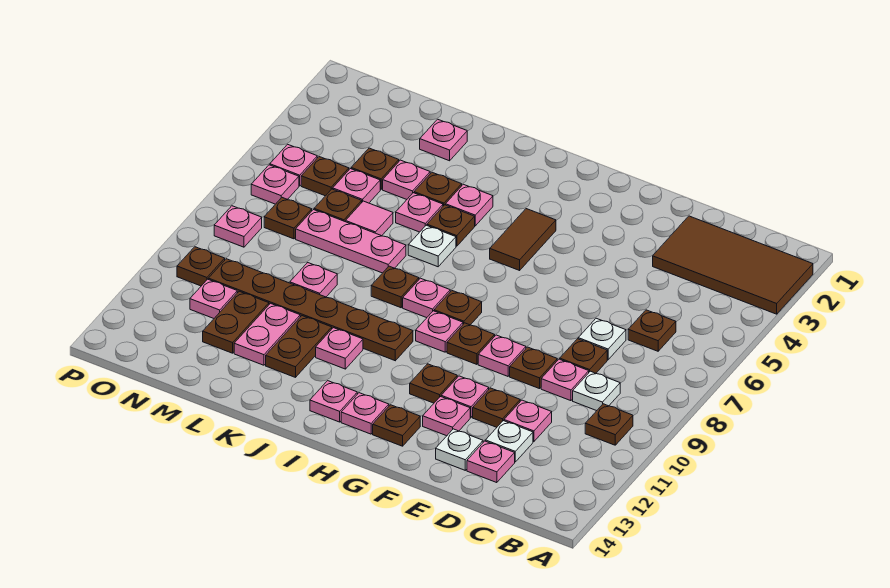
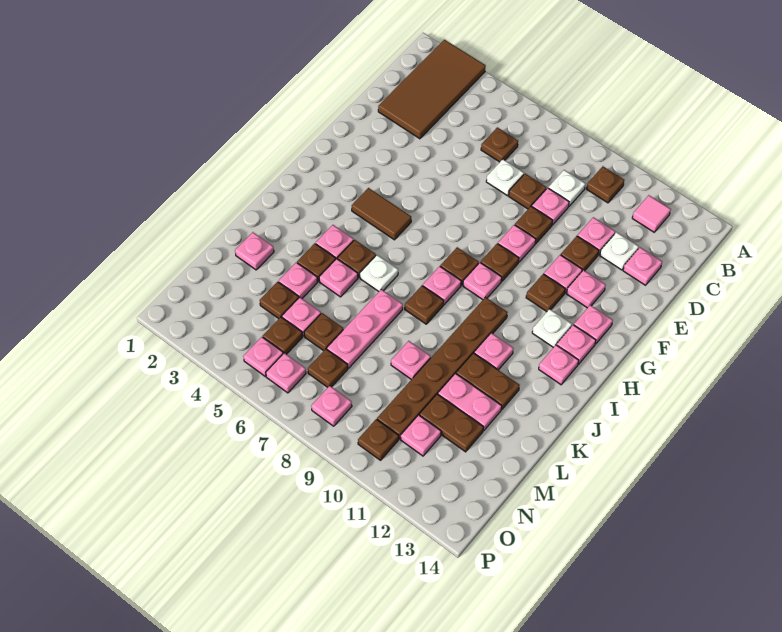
white 1x1 plate [436,429,483,470] -> white 1x1 plate moved to [532,309,572,347]
brown 1x1 plate [373,405,420,446] -> pink 1x1 plate [574,305,613,344]
pink 1x1 tile [346,201,393,236] -> pink 1x1 tile moved to [632,195,671,232]

